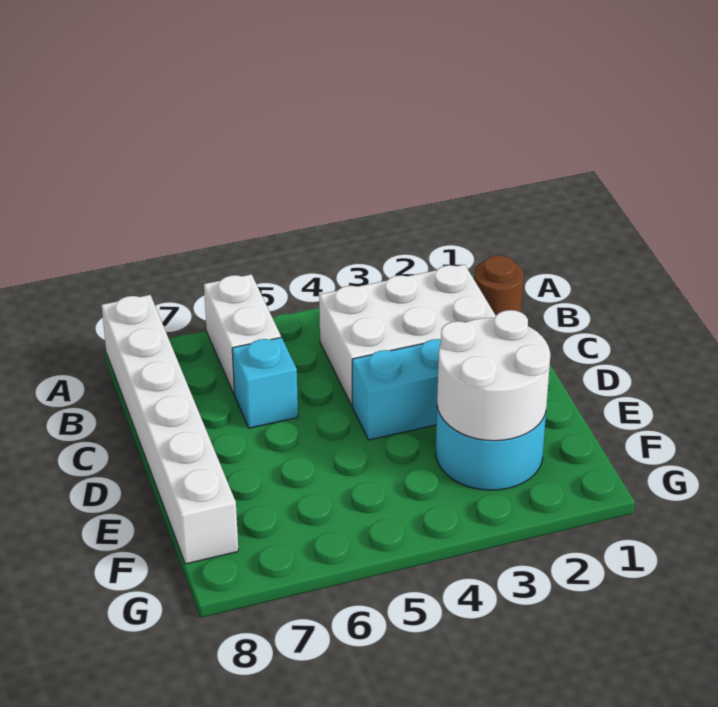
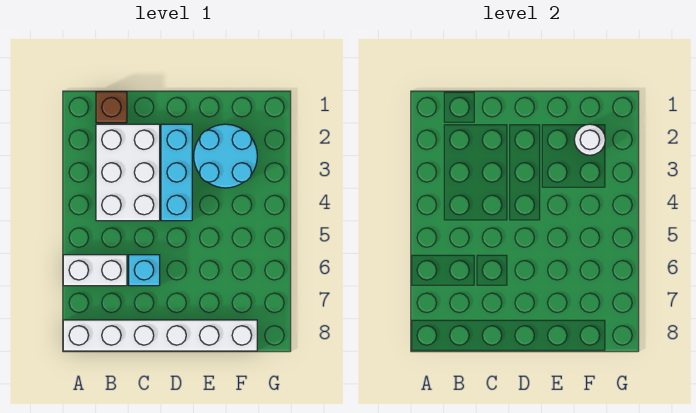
brown 1x1 round brick [474,255,524,315] -> brown 1x1 brick [96,92,127,123]
white 2x2 round brick [437,310,550,441] -> white 1x1 round brick [574,124,605,155]

